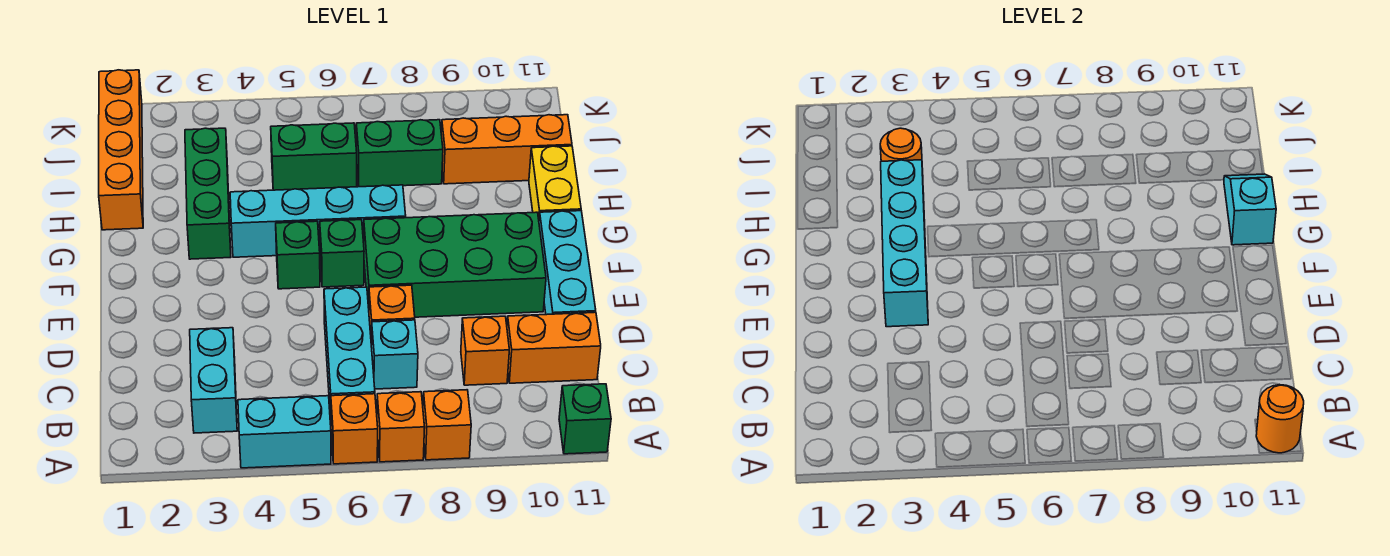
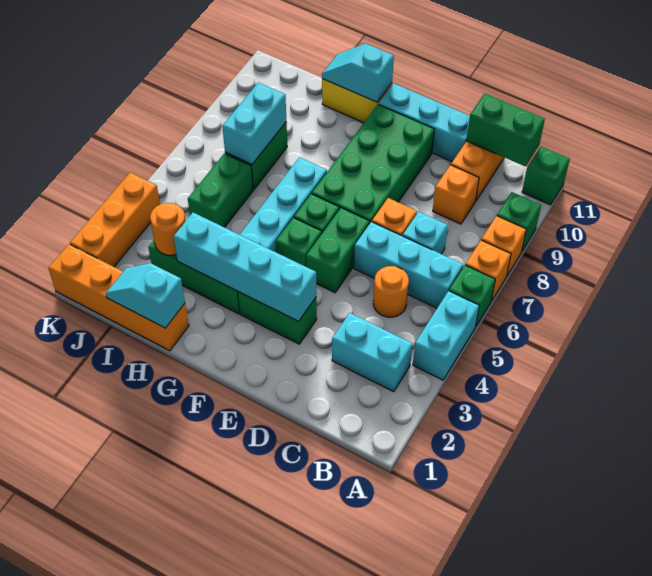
orange 1x1 brick [331,394,378,464] -> green 1x1 brick [449,265,495,326]
none -> green 1x1 brick [497,192,541,251]
orange 1x1 round brick [1256,385,1304,453] -> orange 1x1 round brick moved to [373,266,409,317]
none -> green 1x2 brick [466,94,545,166]
none -> green 1x2 brick [238,292,317,344]
none -> green 1x2 brick [306,208,370,293]
none -> cyan 1x2 slope [106,263,185,328]
none -> cyan 1x2 brick [222,83,286,164]
orange 1x3 brick [441,115,572,184] -> orange 1x3 brick moved to [70,173,160,267]

